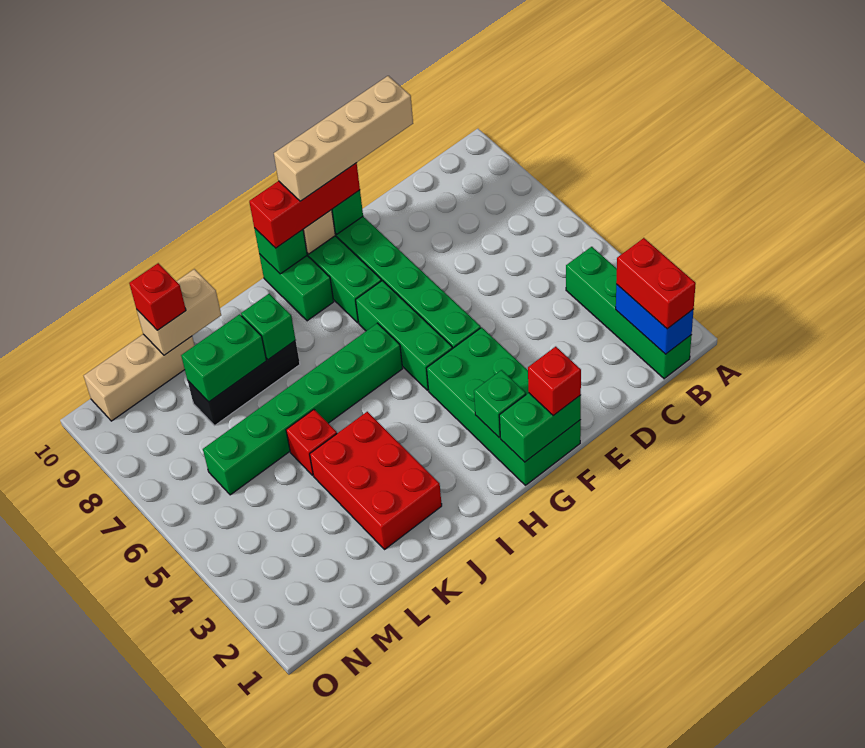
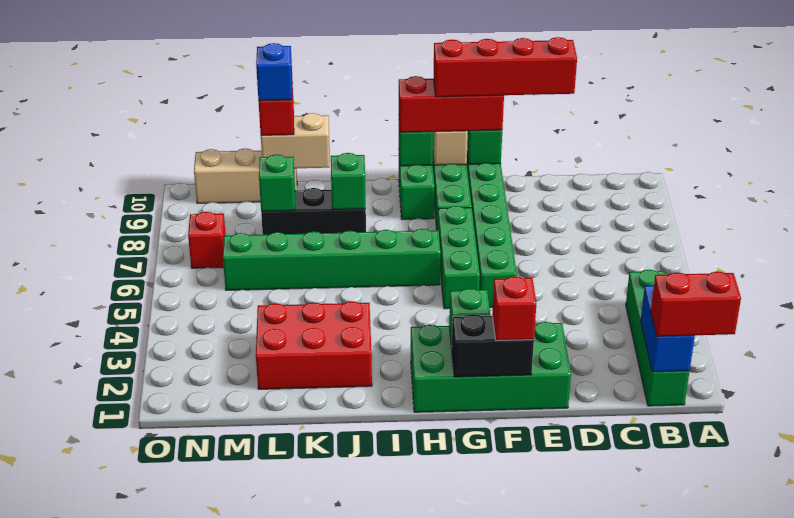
red 1x2 brick [616,238,696,329] -> red 1x2 brick turned to [651,271,741,336]
tan 1x4 brick [274,76,413,201] -> red 1x4 brick [434,37,577,97]
green 2x4 brick [427,327,581,485] -> green 2x4 brick turned to [411,322,571,412]
green 1x2 brick [499,393,581,462] -> black 1x2 brick [452,314,534,377]
red 2x3 brick [310,412,442,549] -> red 2x3 brick turned to [256,301,372,389]
red 1x1 brick [286,410,337,475] -> red 1x1 brick moved to [188,212,226,268]
green 1x2 brick [181,314,266,402] -> green 1x1 brick [259,154,295,212]
none -> blue 1x1 brick [256,43,293,101]

